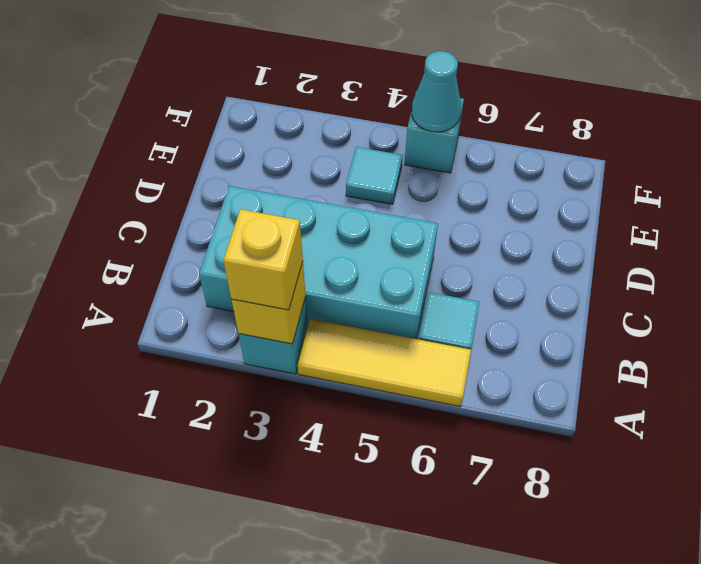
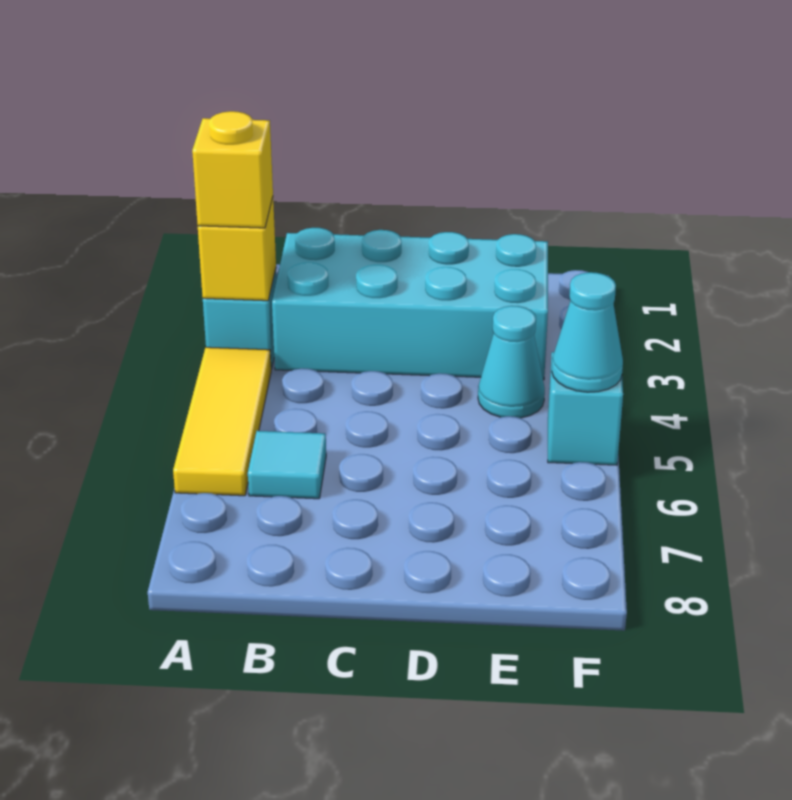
cyan 2x4 brick [199,186,438,339] -> cyan 2x4 brick turned to [272,228,548,380]
cyan 1x1 tile [346,147,403,204] -> cyan 1x1 cone [478,306,545,418]

